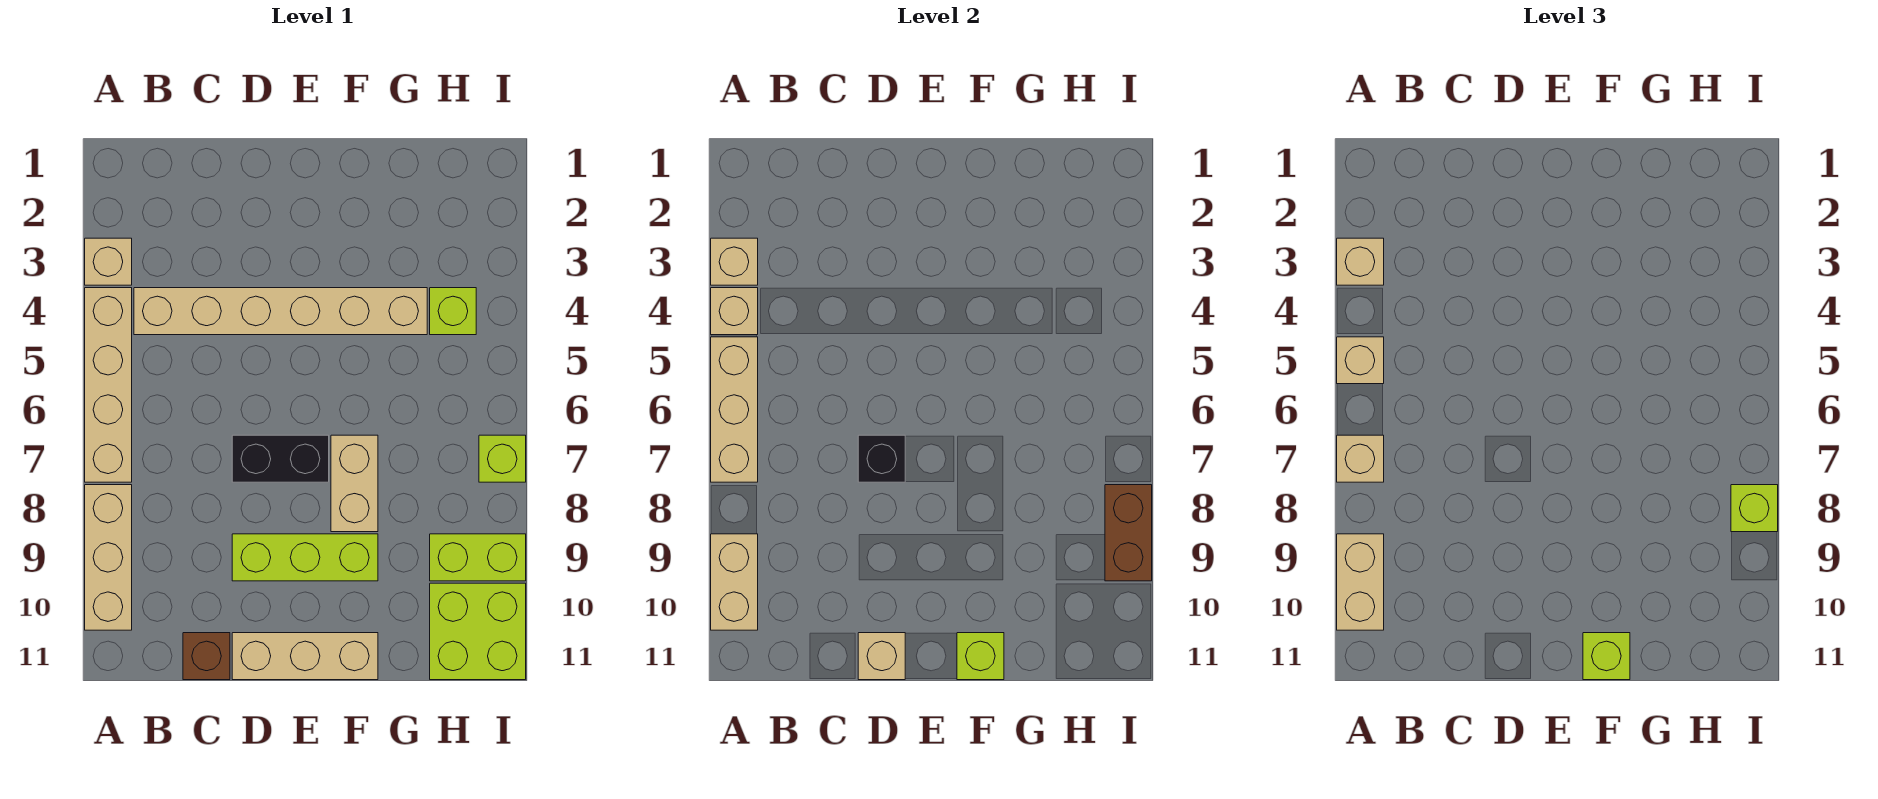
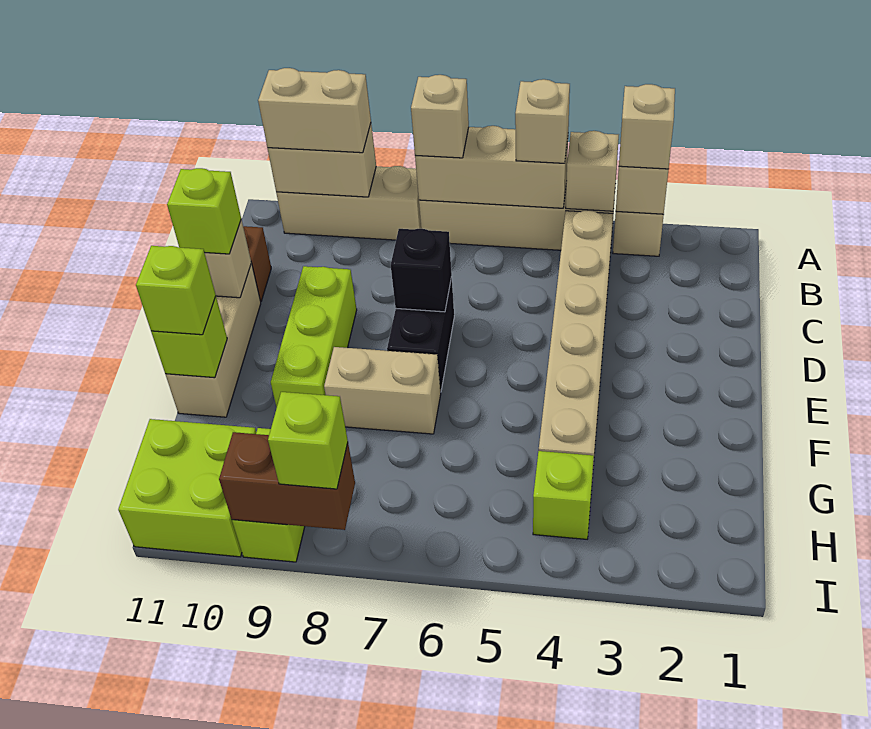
lime 1x1 brick [479,435,526,482] -> lime 1x1 brick moved to [167,168,241,254]

